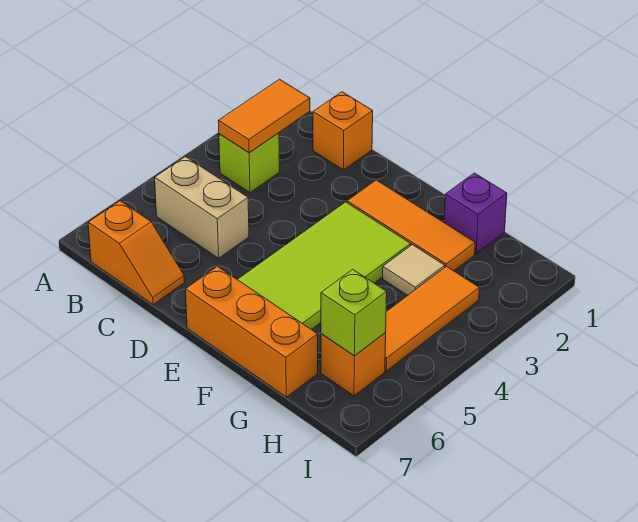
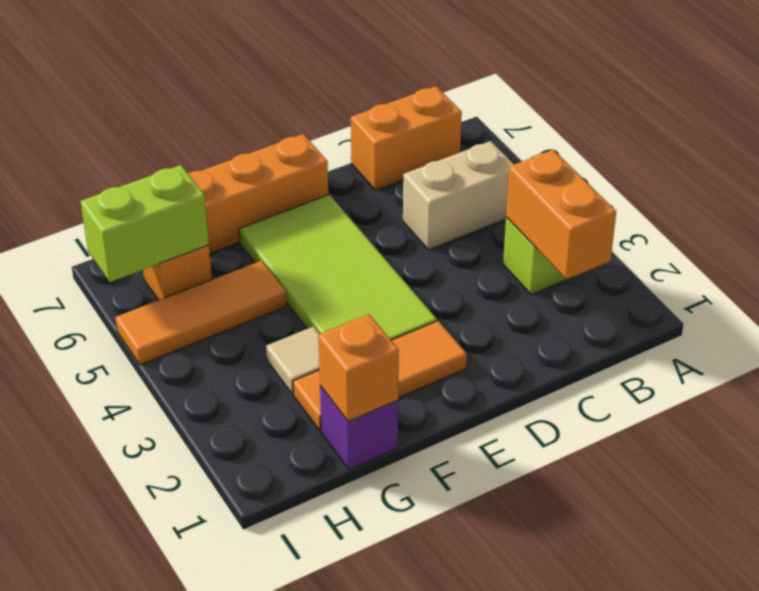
orange 1x2 tile [218,79,310,153] -> orange 1x2 brick [506,150,616,279]
orange 1x2 slope [88,201,185,305] -> orange 1x2 brick [351,86,462,190]
orange 1x1 brick [313,92,373,170] -> orange 1x1 brick moved to [318,314,399,421]
orange 1x3 tile [385,266,479,371] -> orange 1x3 tile turned to [115,261,286,365]
lime 1x1 brick [321,269,387,356] -> lime 1x2 brick [80,165,209,282]

